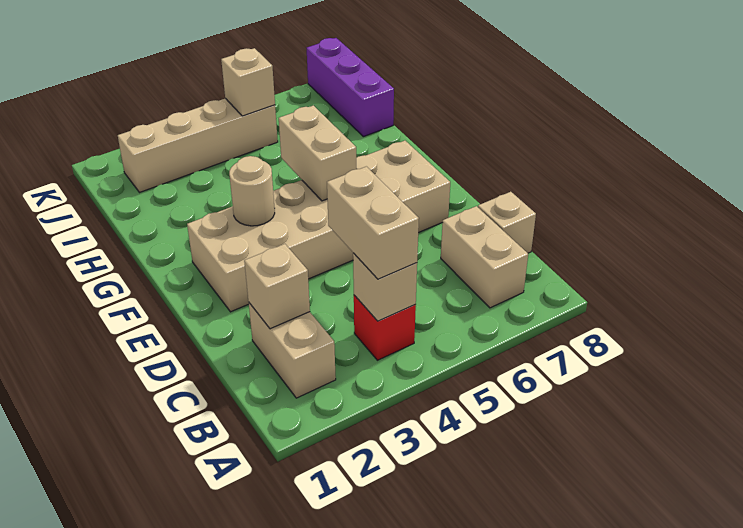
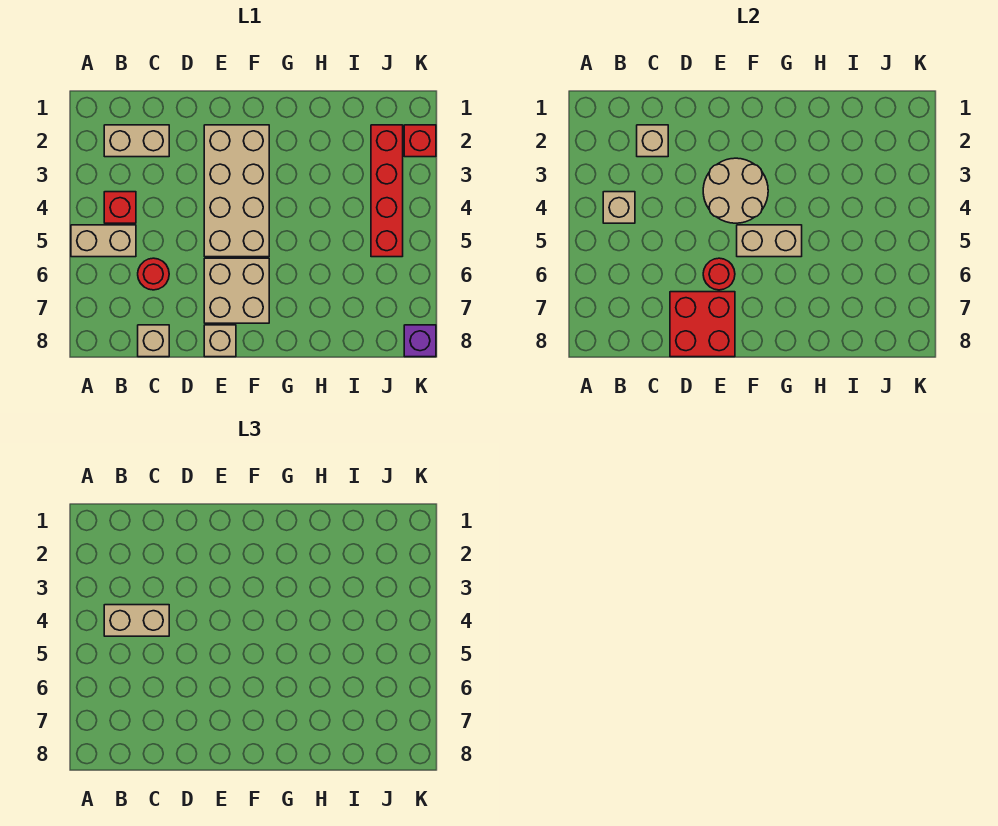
tan 1x2 brick [441,206,528,308] -> tan 1x2 brick moved to [71,225,136,257]
none -> red 1x1 round brick [138,258,169,290]
none -> red 2x2 brick [670,292,735,357]
none -> red 1x1 round brick [703,258,735,290]
tan 1x1 round brick [229,156,275,226] -> tan 2x2 round brick [703,158,768,223]
purple 1x3 brick [307,38,394,137] -> purple 1x1 brick [404,325,436,357]
tan 1x4 brick [118,98,278,193] -> red 1x4 brick [371,125,403,257]
tan 1x1 brick [221,48,275,116] -> tan 1x1 brick moved to [204,325,236,357]
none -> red 1x1 brick [404,125,436,157]

